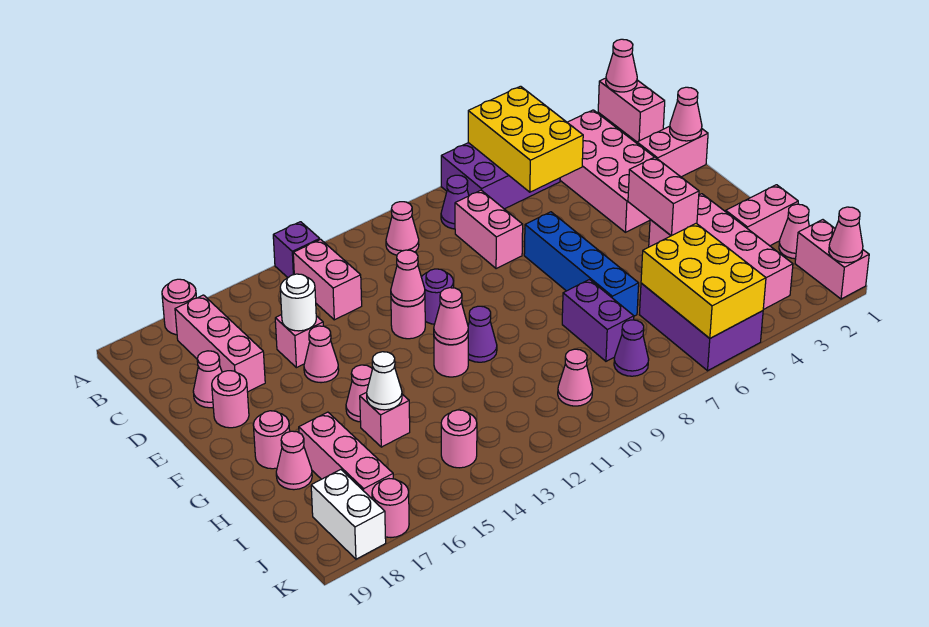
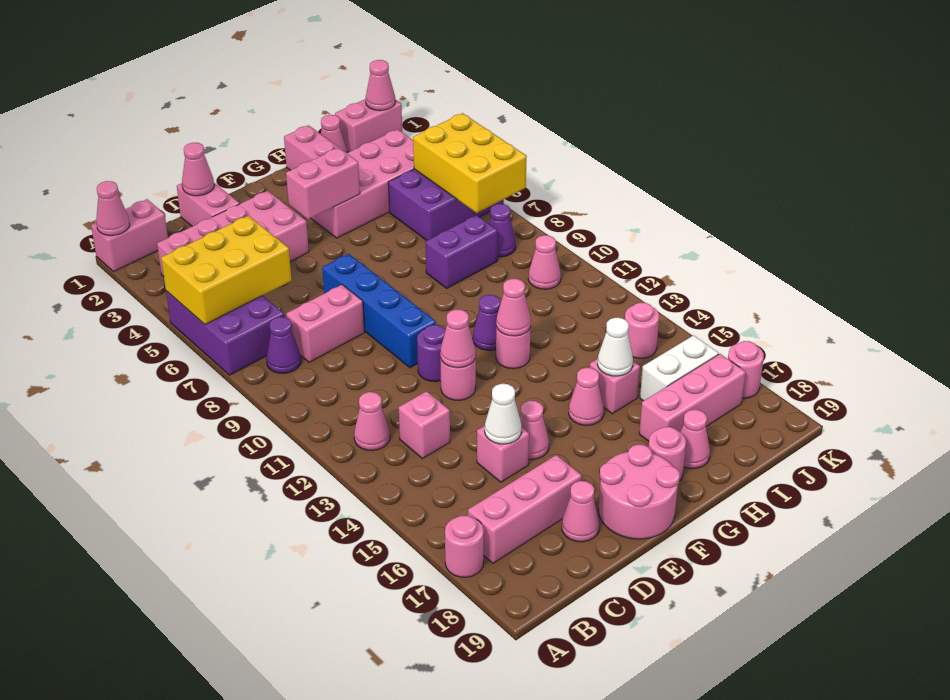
purple 1x1 brick [273,222,320,277] -> none
pink 1x1 cone [386,202,419,255] -> pink 1x1 cone moved to [354,392,390,451]
pink 1x2 brick [293,239,362,320] -> pink 1x1 brick [399,391,450,459]
white 1x1 round brick [280,274,316,331] -> white 1x1 cone [485,384,521,444]
blue 1x4 brick [524,212,639,316] -> blue 1x4 brick turned to [322,254,436,368]
pink 1x1 round brick [212,371,249,428] -> pink 2x2 round brick [599,444,680,539]
yellow 2x3 brick [641,223,766,338] -> yellow 2x3 brick turned to [413,113,527,213]
white 1x2 brick [311,470,386,559] -> white 1x2 brick moved to [640,335,719,401]

